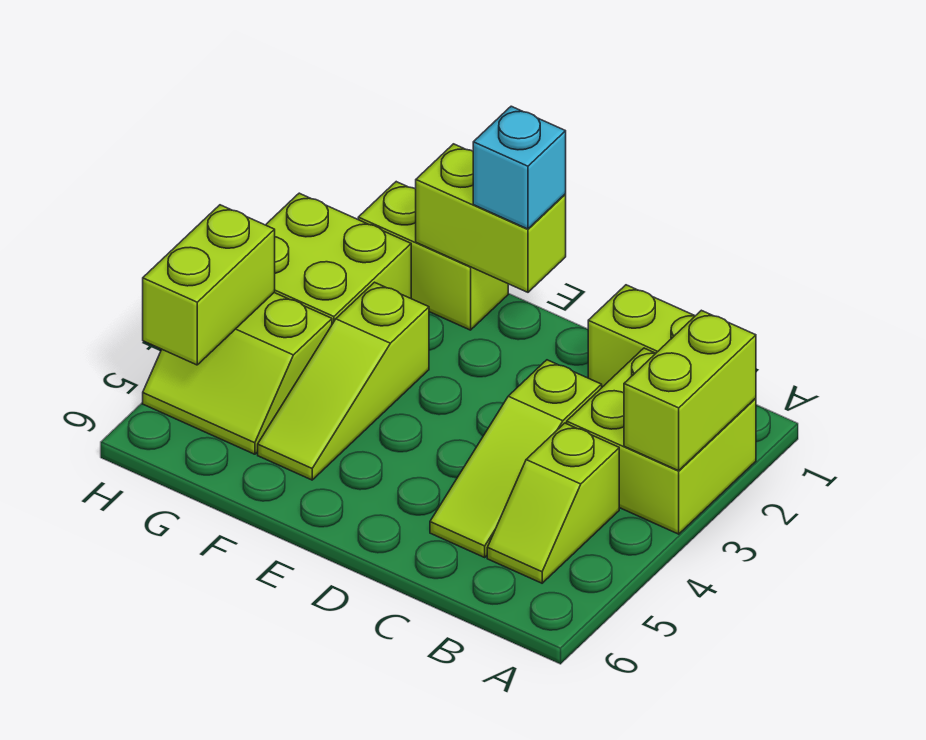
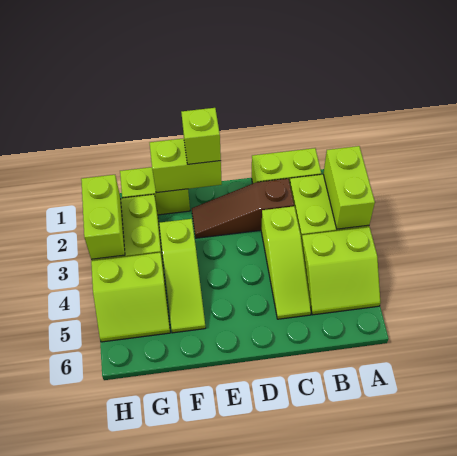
lime 1x2 slope [487,423,619,583] -> lime 2x2 slope [302,227,380,315]
none -> brown 1x3 slope [192,179,294,238]
cyan 1x1 brick [473,106,566,229] -> lime 1x1 brick [181,108,221,164]
lime 1x2 brick [143,205,275,365] -> lime 1x2 brick moved to [81,175,125,259]

